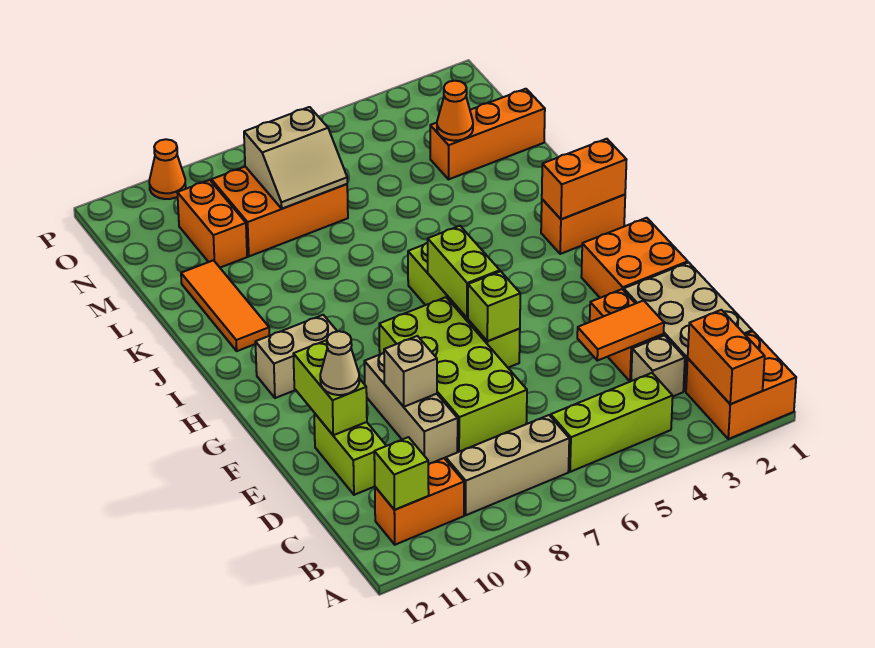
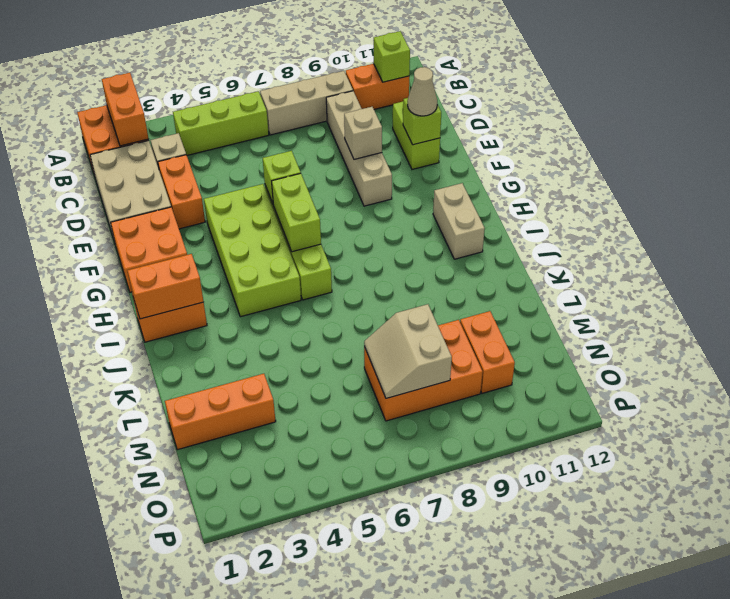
orange 1x2 tile [577,300,664,361] -> none
lime 2x4 brick [379,297,527,452] -> lime 2x4 brick moved to [204,184,301,317]
tan 1x3 brick [364,353,458,464] -> tan 1x4 brick [326,91,392,206]
lime 1x2 brick [293,340,367,435] -> lime 1x1 brick [403,98,441,145]
tan 1x2 brick [255,315,338,398] -> tan 1x2 brick turned to [433,183,485,259]
orange 1x3 tile [181,260,269,351] -> none
orange 1x1 cone [437,81,473,141] -> none
tan 2x2 slope [244,107,347,209] -> tan 2x2 slope turned to [364,304,452,398]
orange 1x1 cone [149,139,186,199] -> none

